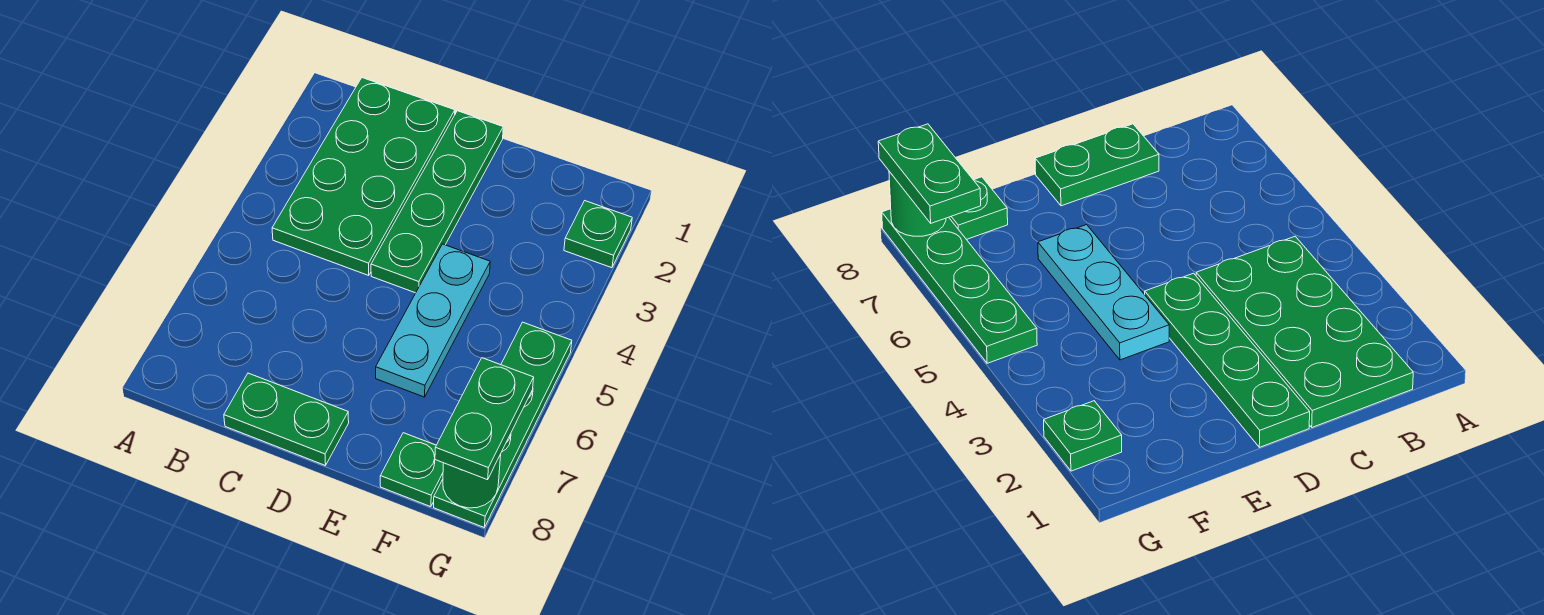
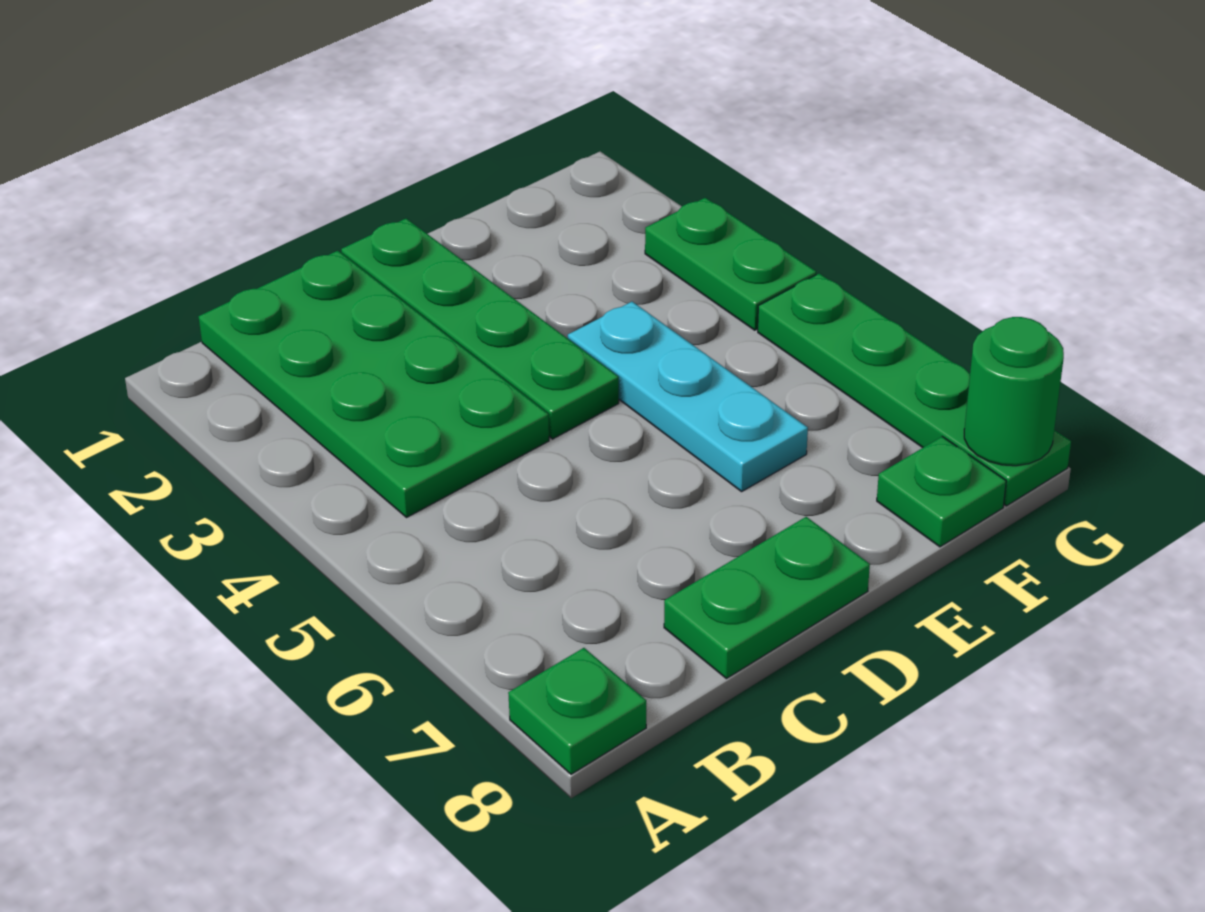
green 1x1 plate [564,201,632,268] -> green 1x1 plate moved to [508,648,646,774]
green 1x2 plate [435,358,534,480] -> green 1x2 plate moved to [645,198,816,330]

